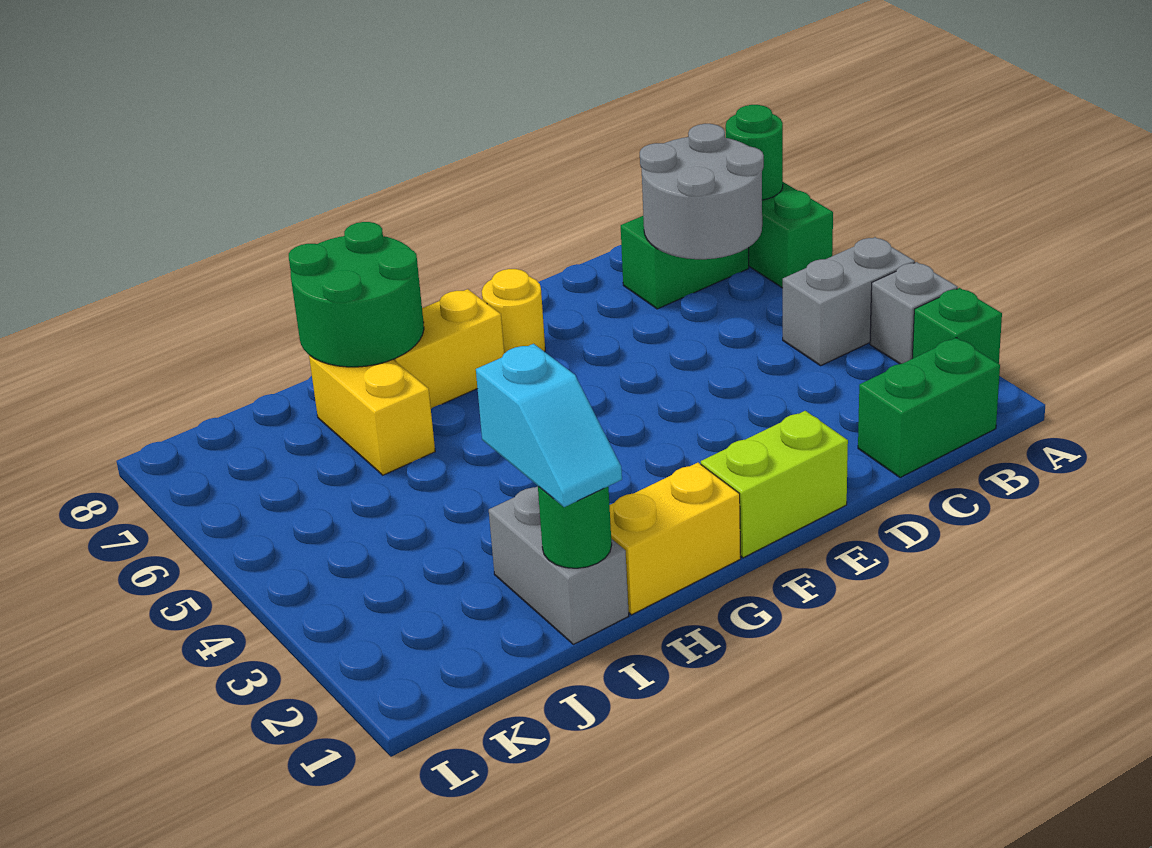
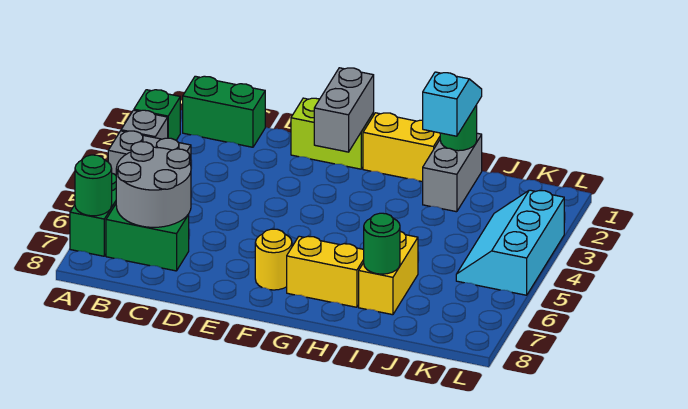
none -> grey 1x2 brick [314,68,374,152]
green 2x2 round brick [289,222,424,367] -> green 1x1 round brick [364,213,400,274]
none -> cyan 2x3 slope [456,190,564,295]

